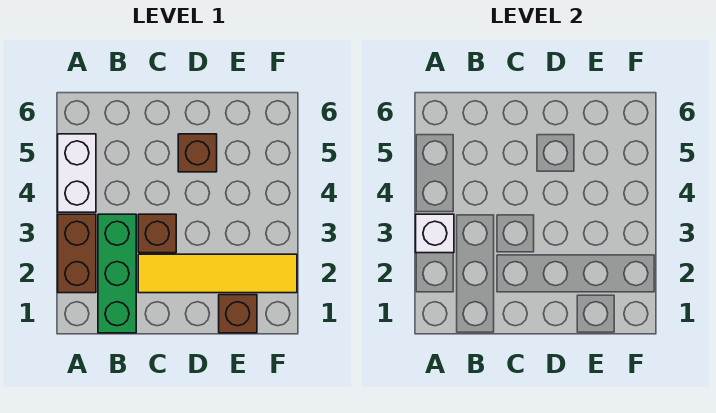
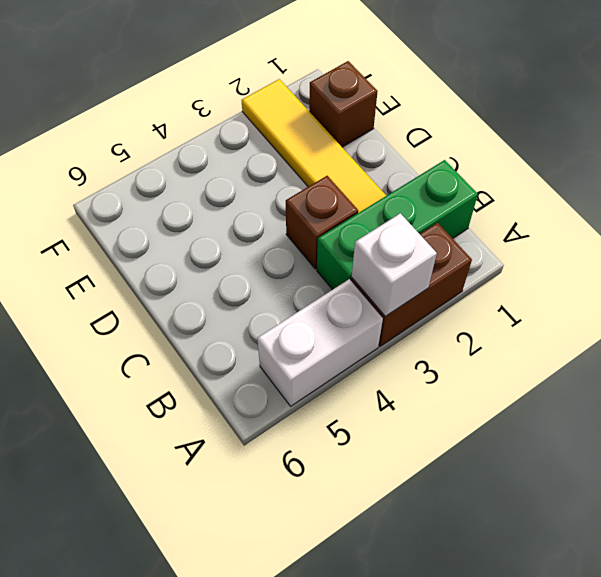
brown 1x1 brick [178,134,217,172] -> none

